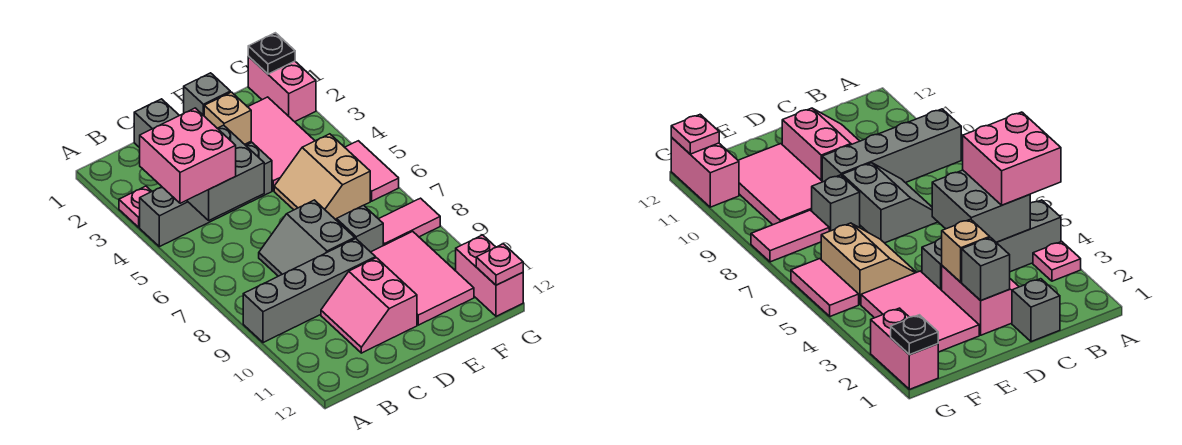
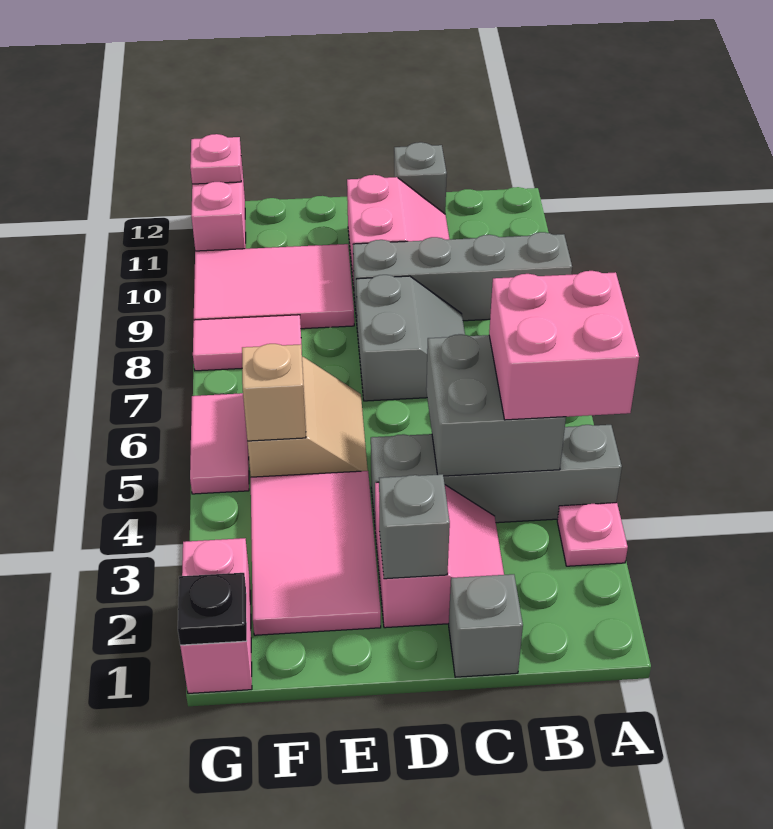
tan 1x1 brick [204,92,251,144] -> tan 1x1 brick moved to [242,344,306,441]
grey 1x1 brick [336,205,383,252] -> grey 1x1 brick moved to [394,142,447,214]
pink 2x3 tile [371,231,474,325] -> pink 2x3 tile turned to [194,244,354,329]

